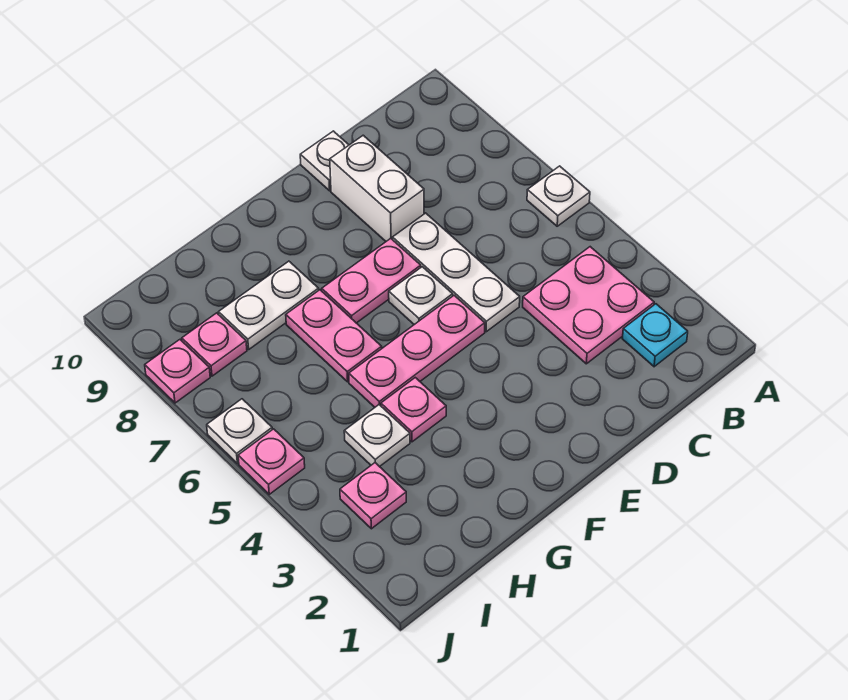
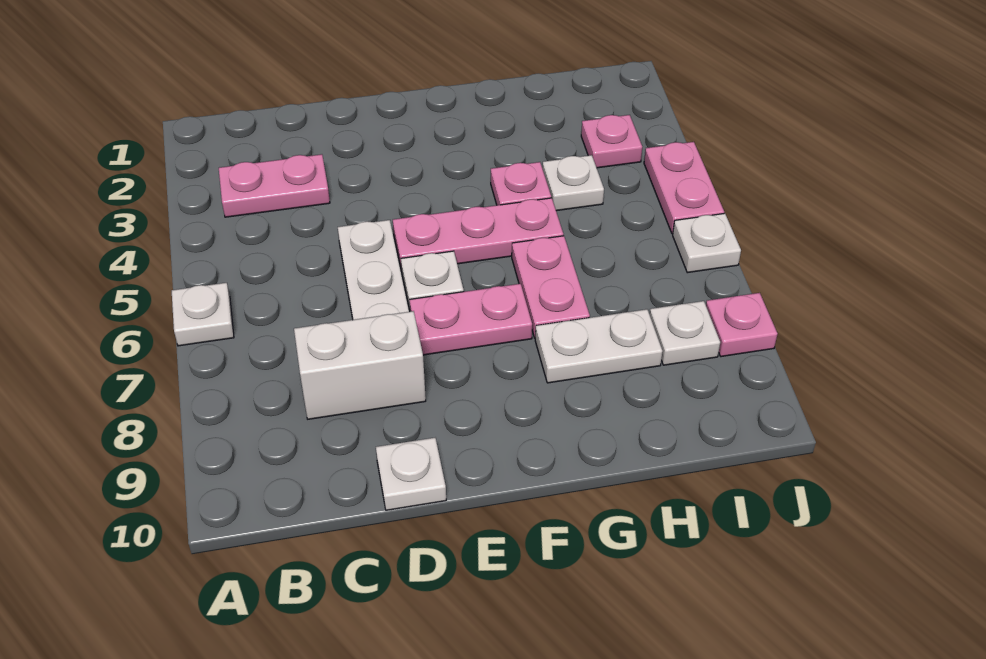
cyan 1x1 plate [622,304,688,367] -> none
pink 2x2 plate [523,247,654,364] -> pink 1x2 plate [219,154,330,217]
white 1x2 brick [330,135,424,241] -> white 1x2 brick turned to [294,311,426,419]
pink 1x1 plate [182,313,247,376] -> white 1x1 plate [650,301,720,365]
pink 1x1 plate [238,429,305,494] -> pink 1x2 plate [644,142,724,234]

